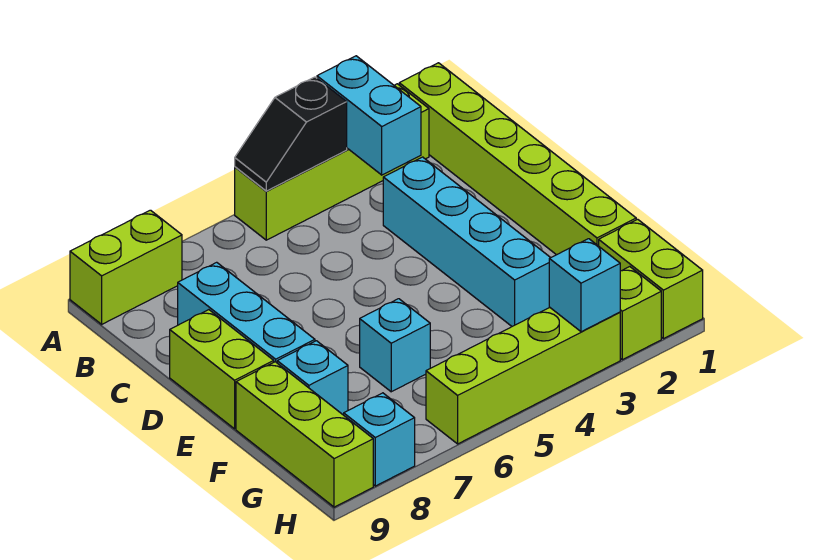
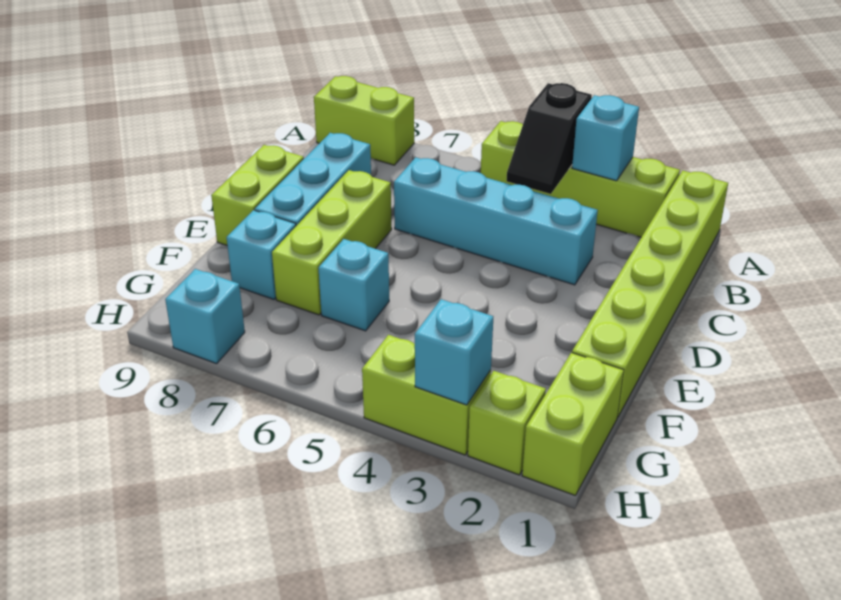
cyan 1x2 brick [317,56,421,175] -> cyan 1x1 brick [572,95,639,181]
black 1x2 slope [235,77,347,191] -> black 1x2 slope turned to [506,83,592,194]
cyan 1x4 brick [383,157,551,326] -> cyan 1x4 brick turned to [394,157,598,285]
lime 1x3 brick [236,362,373,507] -> lime 1x3 brick moved to [272,170,392,315]
lime 1x4 brick [426,308,620,444] -> lime 1x2 brick [362,335,491,455]

